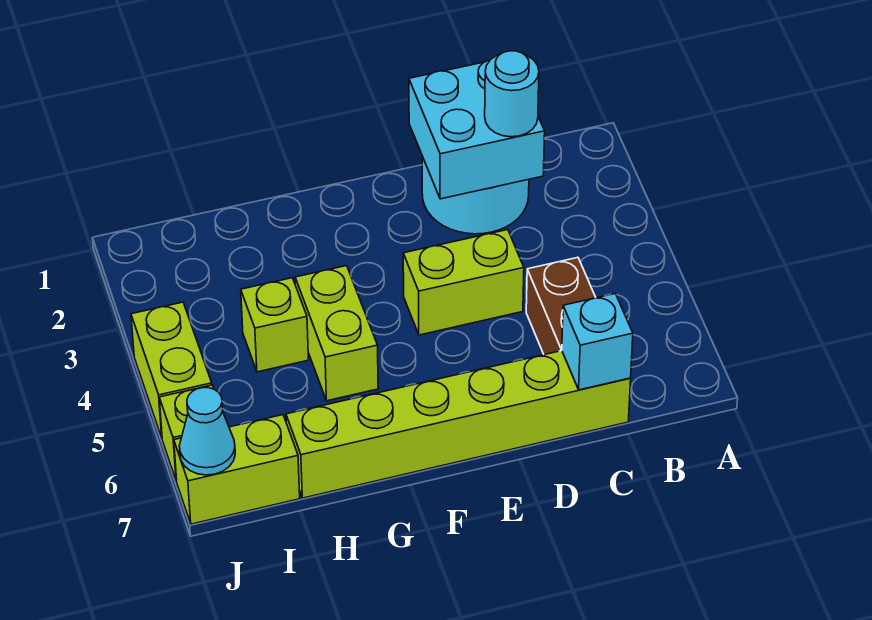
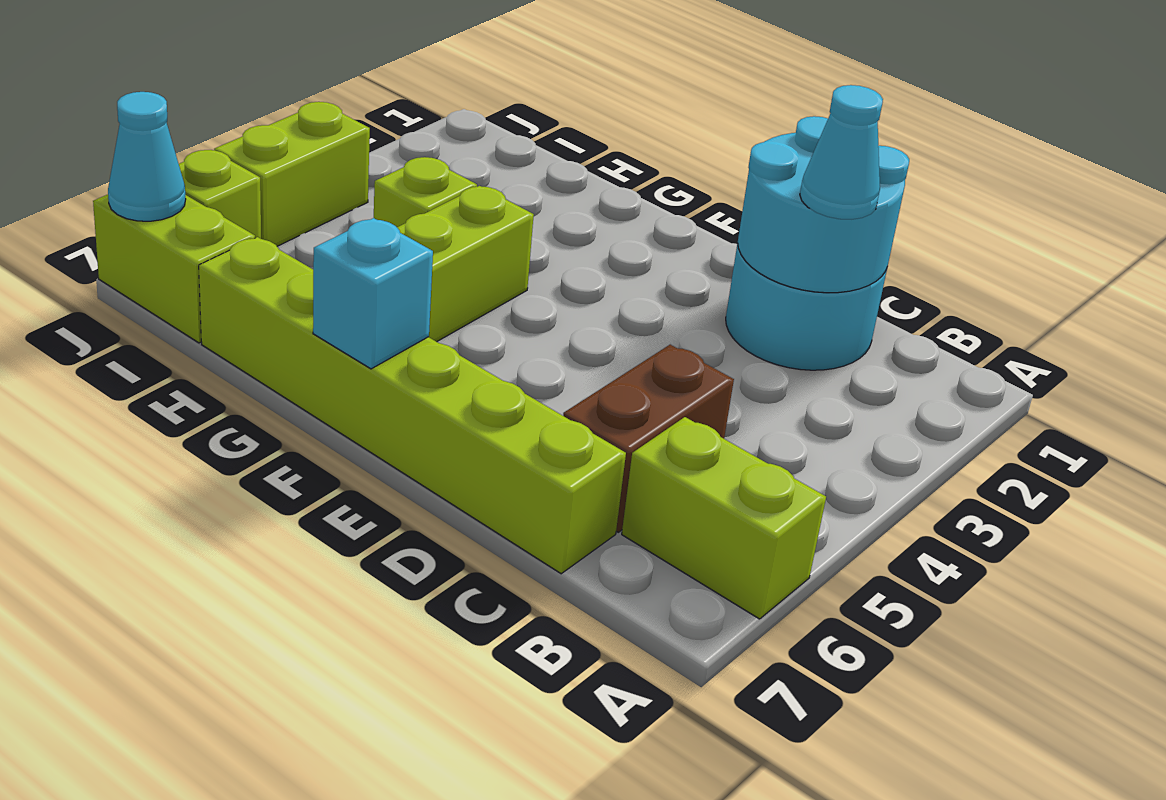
cyan 2x2 brick [409,60,545,199] -> cyan 2x2 round brick [738,116,909,293]
cyan 1x1 round brick [485,51,539,137] -> cyan 1x1 cone [800,85,883,219]
cyan 1x1 brick [562,294,633,390] -> cyan 1x1 brick moved to [313,218,433,369]
lime 1x2 brick [403,230,524,335] -> lime 1x2 brick moved to [622,417,826,619]

